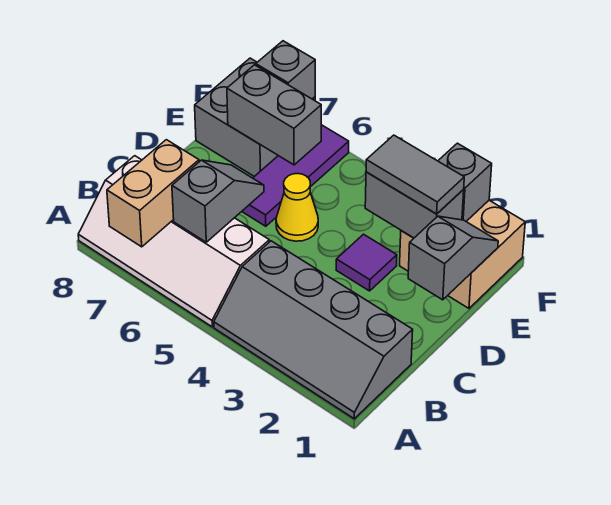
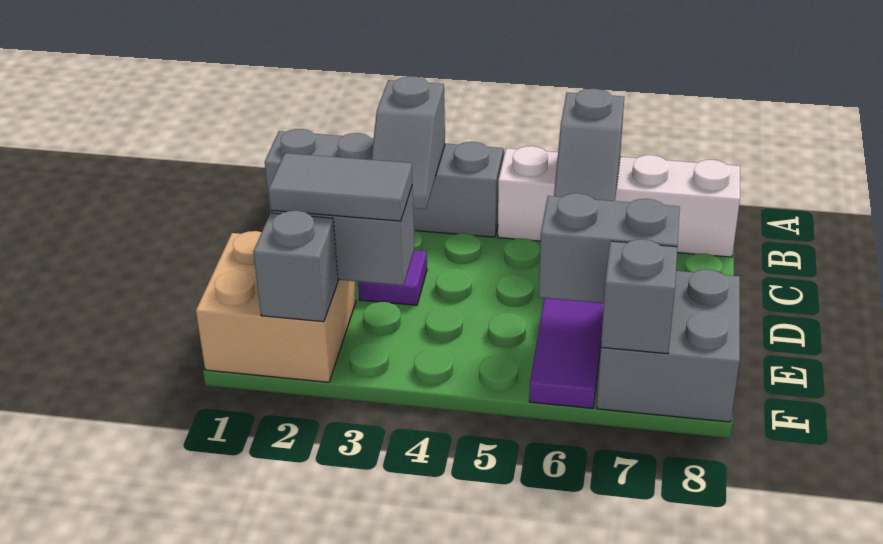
tan 1x2 brick [107,140,199,247] -> none
grey 1x2 slope [408,216,498,300] -> grey 1x2 slope moved to [371,76,445,209]
yellow 1x1 cone [276,174,318,241] -> none

